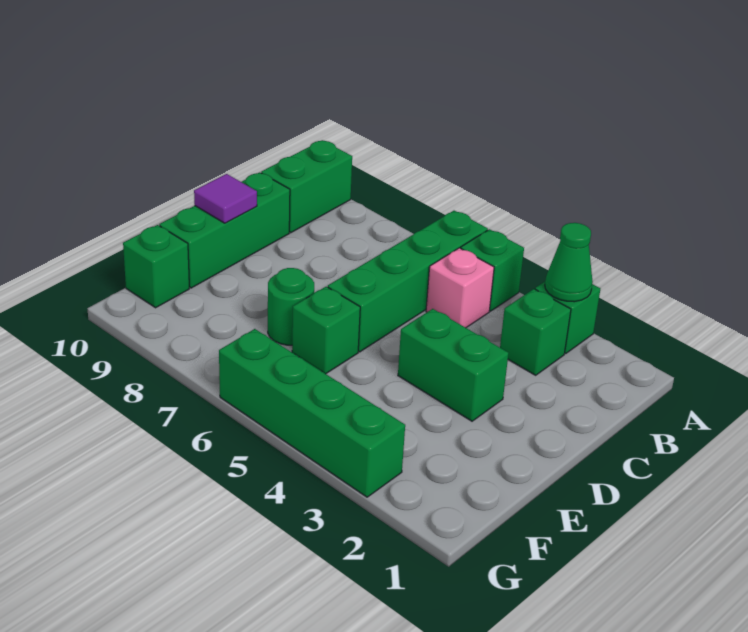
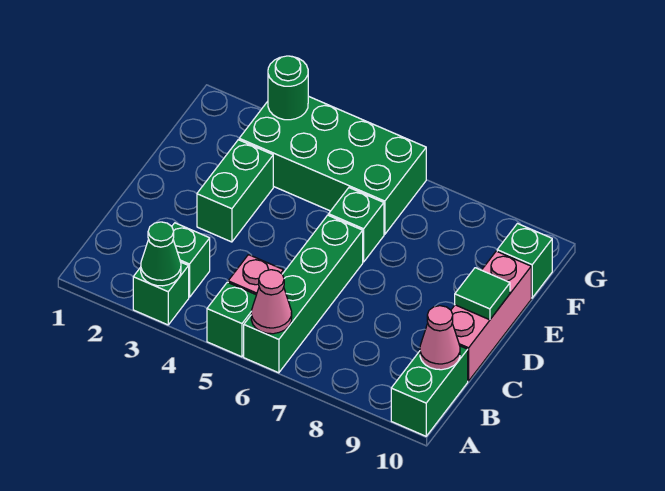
none -> pink 1x1 cone [251,270,292,334]
none -> pink 1x1 cone [420,306,460,370]
green 1x3 brick [159,172,290,288] -> pink 1x3 brick [451,251,531,381]
green 1x2 brick [398,309,508,421] -> green 1x2 brick turned to [197,140,273,242]
purple 1x1 tile [194,174,257,223] -> green 1x1 tile [455,268,510,320]
green 1x1 round brick [268,268,314,345] -> green 1x1 round brick moved to [268,56,308,120]
green 1x4 brick [219,329,405,497] -> green 2x4 brick [239,96,426,234]

